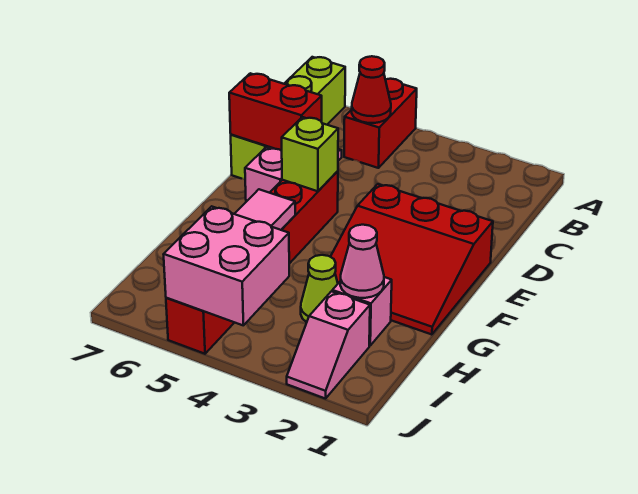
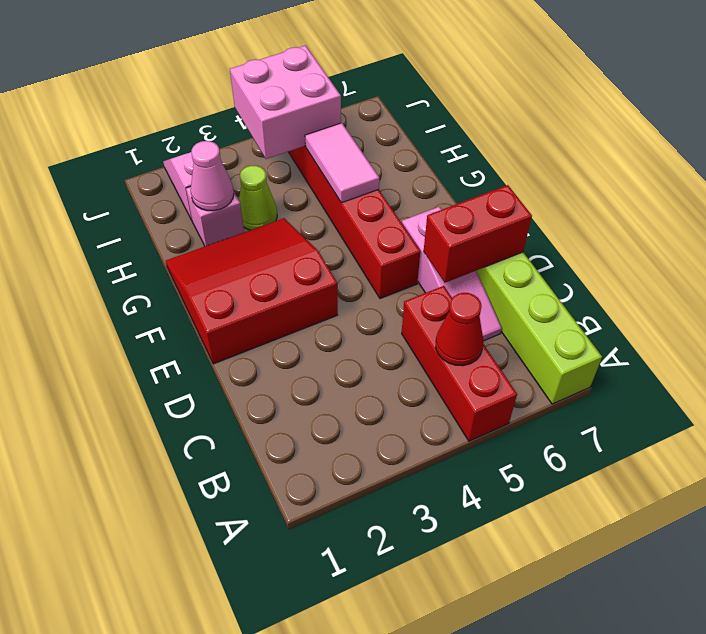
red 1x2 brick [344,79,417,168] -> red 1x3 brick [402,286,517,441]
lime 1x1 brick [282,117,338,191] -> none

